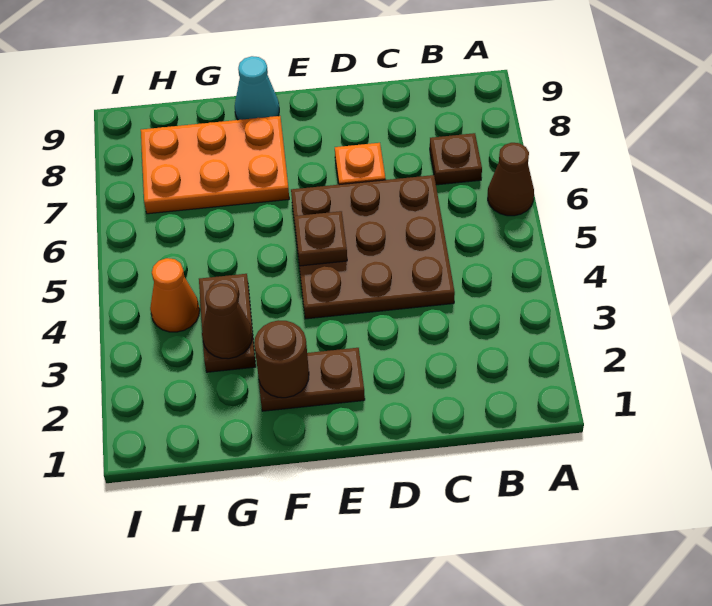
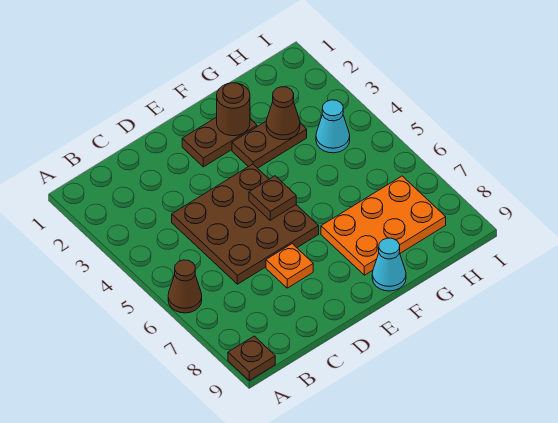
brown 1x1 plate [430,133,482,185] -> brown 1x1 plate moved to [228,336,275,381]
brown 1x2 plate [199,274,256,372] -> brown 1x2 plate turned to [232,121,307,168]
orange 1x1 cone [150,258,200,332] -> cyan 1x1 cone [316,100,350,153]

